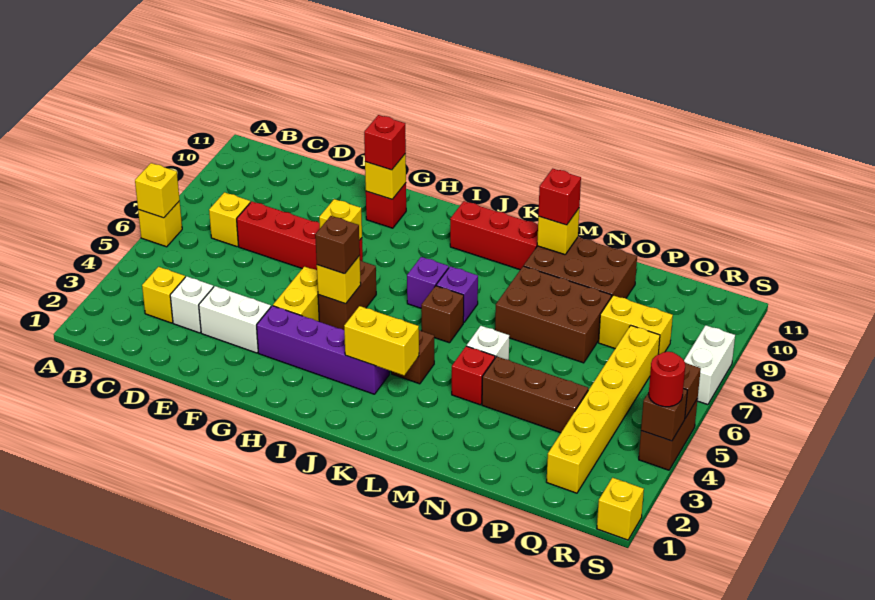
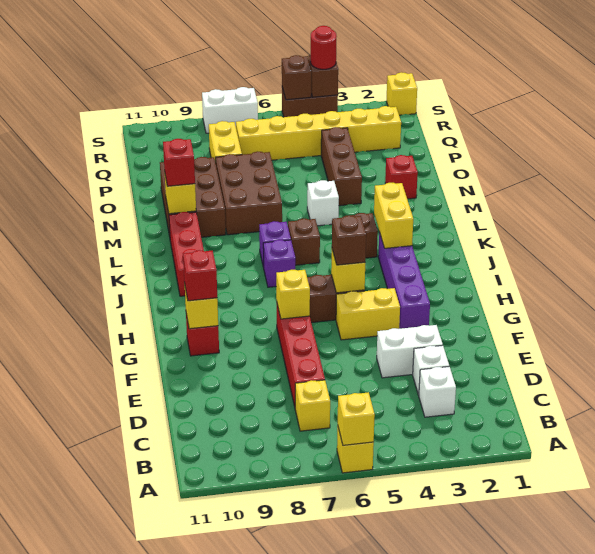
yellow 1x1 brick [142,267,185,323] -> white 1x1 brick [419,366,456,417]
white 1x2 brick [199,286,271,353] -> white 1x2 brick turned to [377,325,443,378]
red 1x1 brick [452,346,495,405] -> red 1x1 brick moved to [385,155,418,199]

